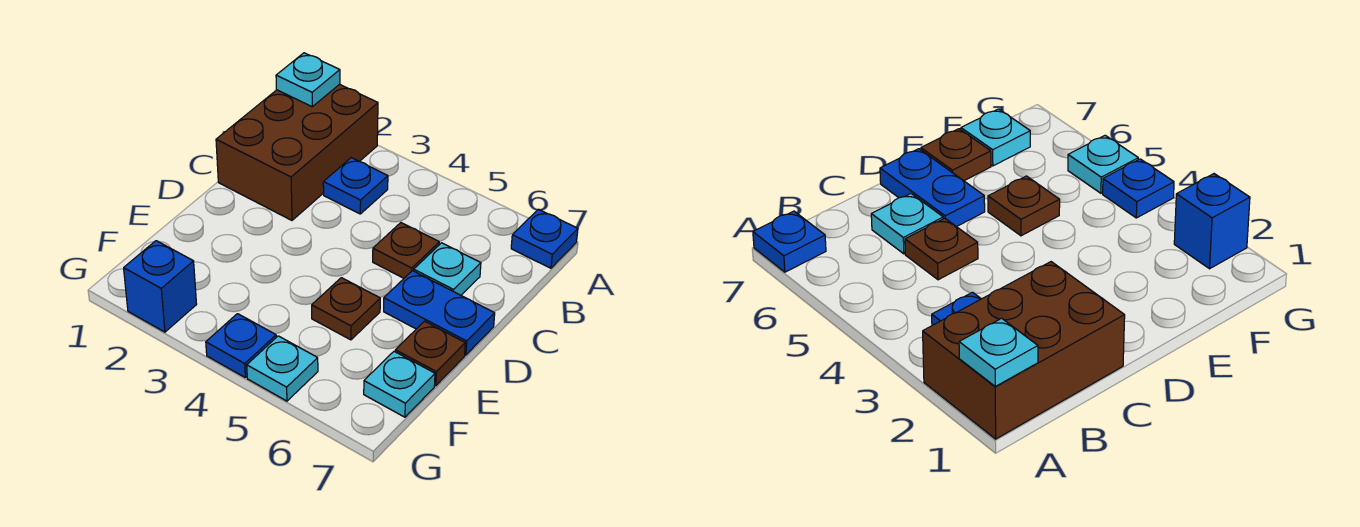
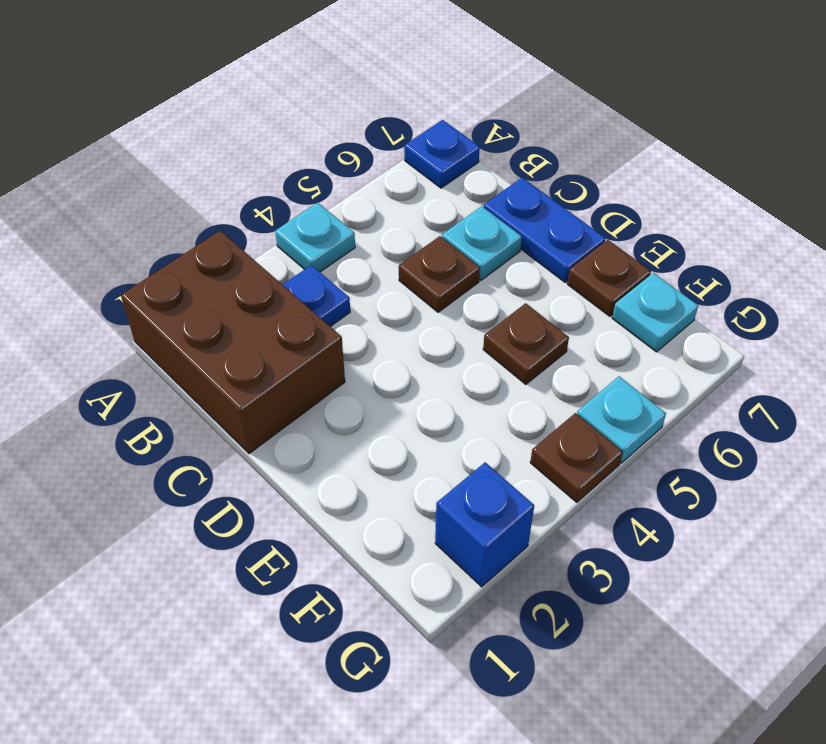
cyan 1x1 plate [276,53,340,107] -> cyan 1x1 plate moved to [275,203,355,272]
blue 1x2 plate [384,271,495,355] -> blue 1x2 plate turned to [484,178,606,282]
blue 1x1 plate [206,314,276,377] -> brown 1x1 plate [530,413,623,502]

